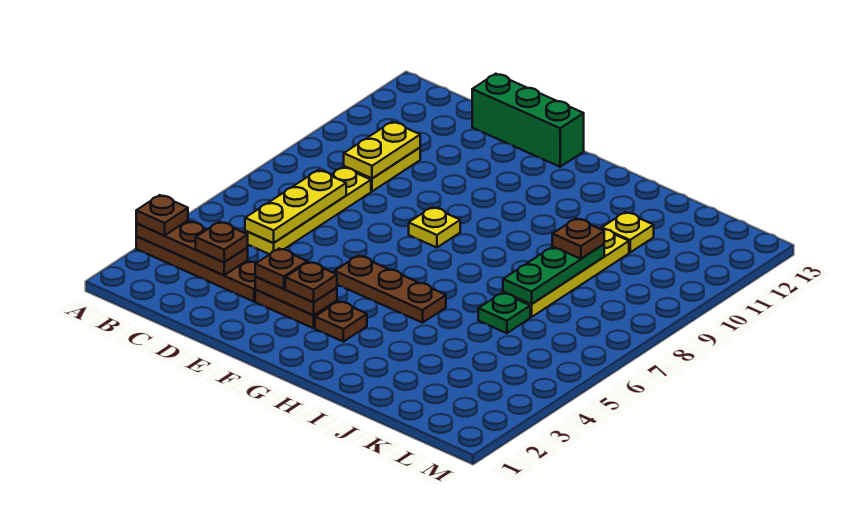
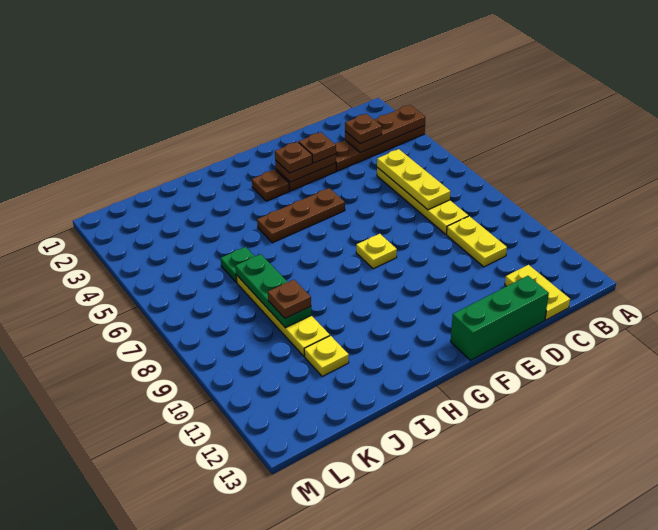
brown 1x1 plate [136,195,188,235] -> none
yellow 1x2 plate [344,122,420,178] -> yellow 1x2 plate moved to [505,265,570,320]

